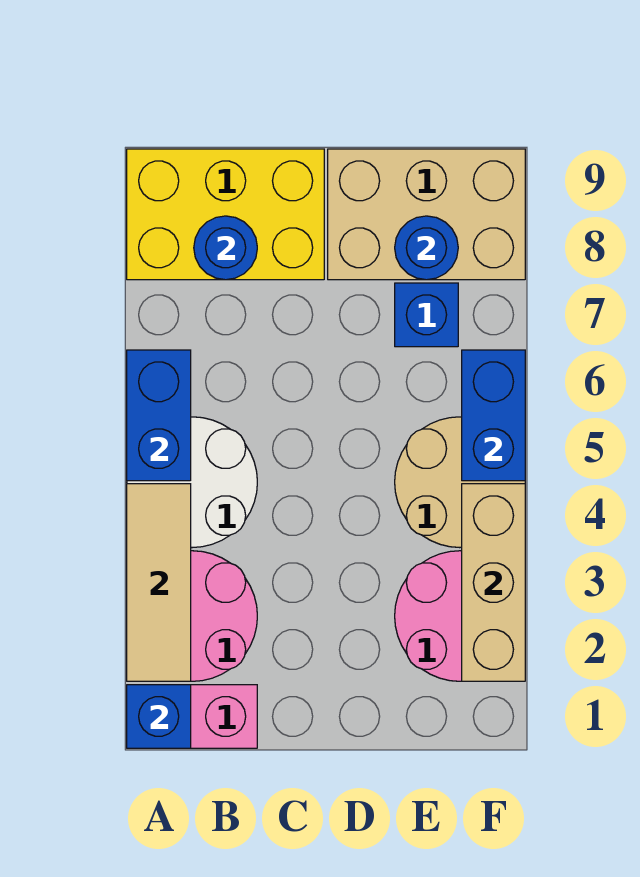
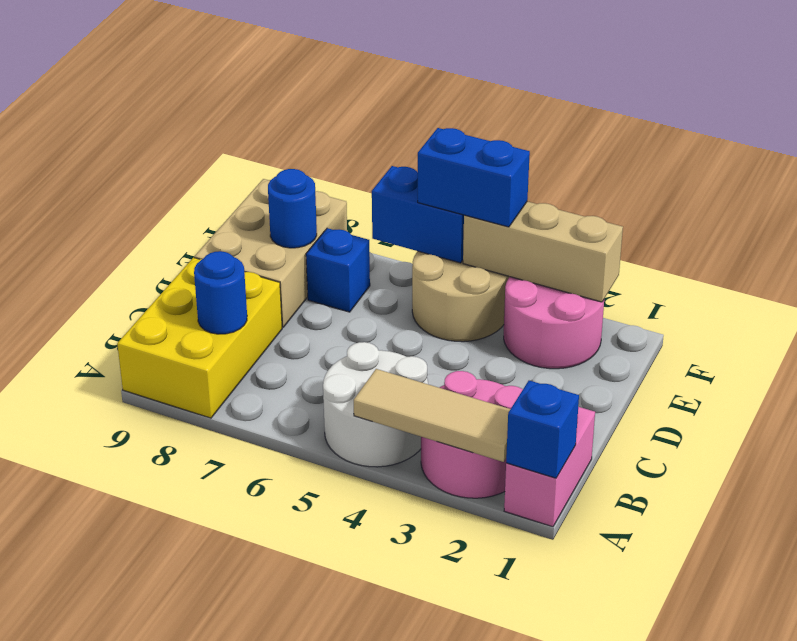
blue 1x2 brick [127,350,191,481] -> blue 1x2 brick moved to [418,128,530,227]

